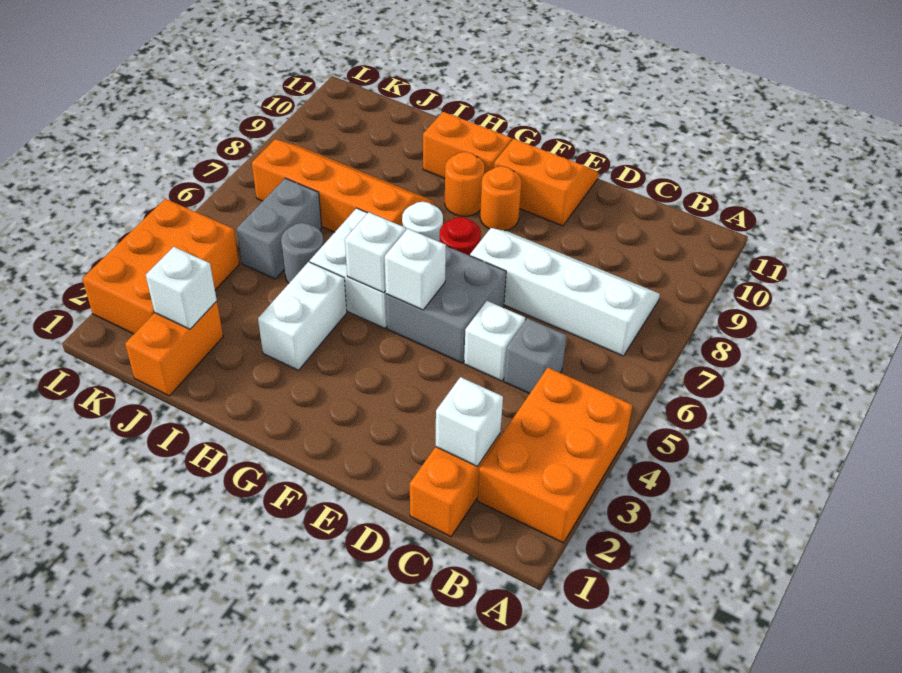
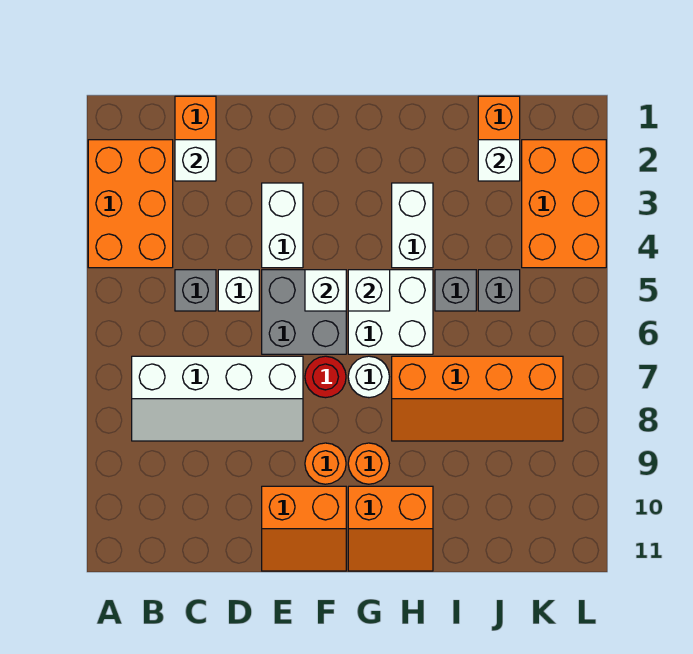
none -> white 1x2 brick [262,183,303,268]
grey 1x1 round brick [281,223,324,283] -> grey 1x1 brick [435,270,476,311]
grey 1x2 brick [237,178,322,279] -> grey 1x1 brick [478,270,520,311]

